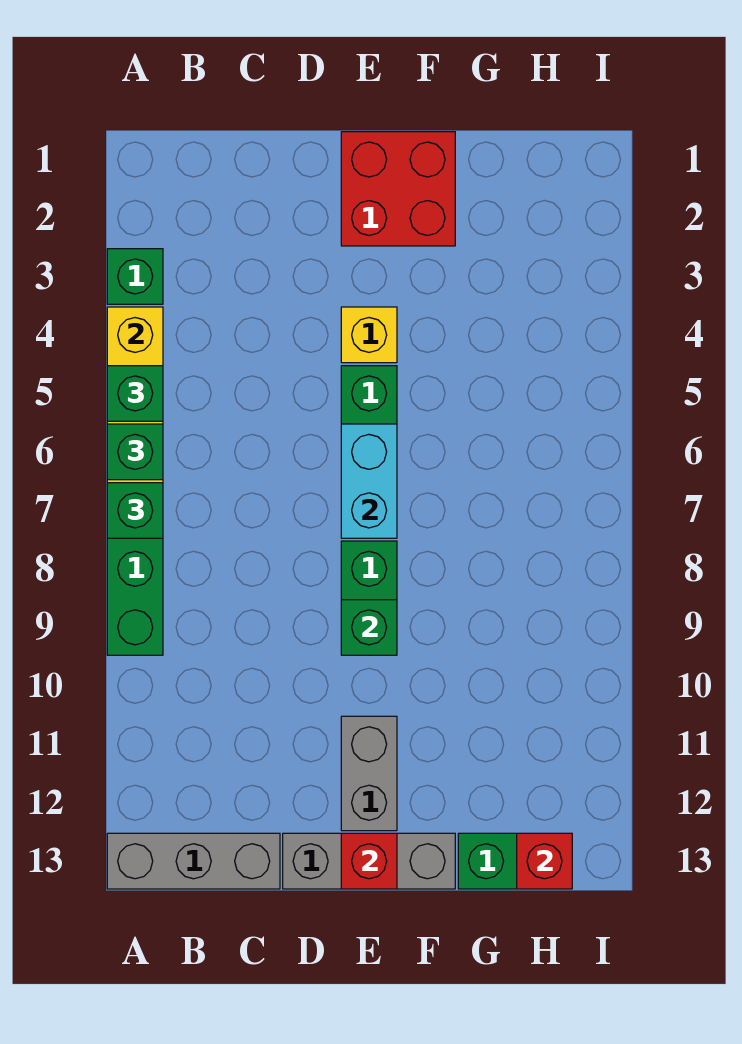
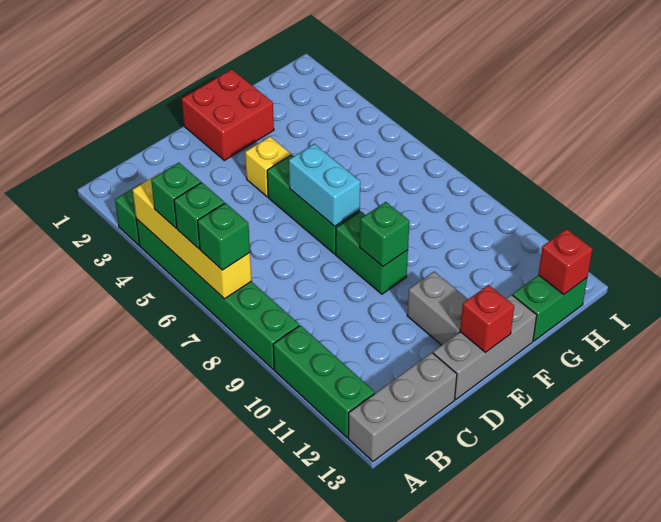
none -> green 1x3 brick [273,325,375,438]

